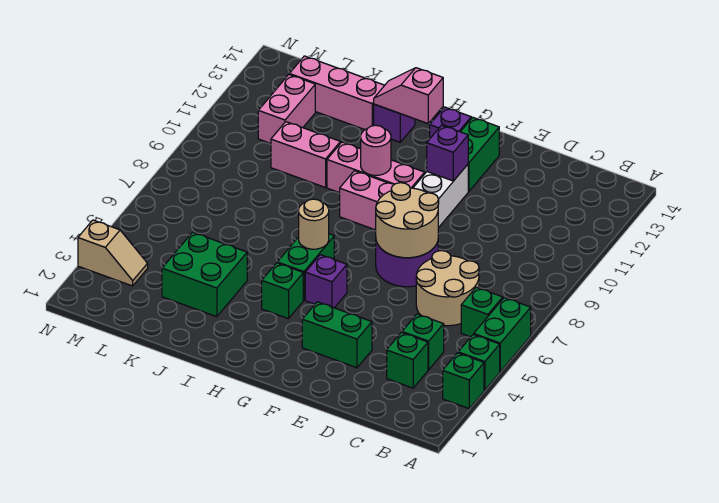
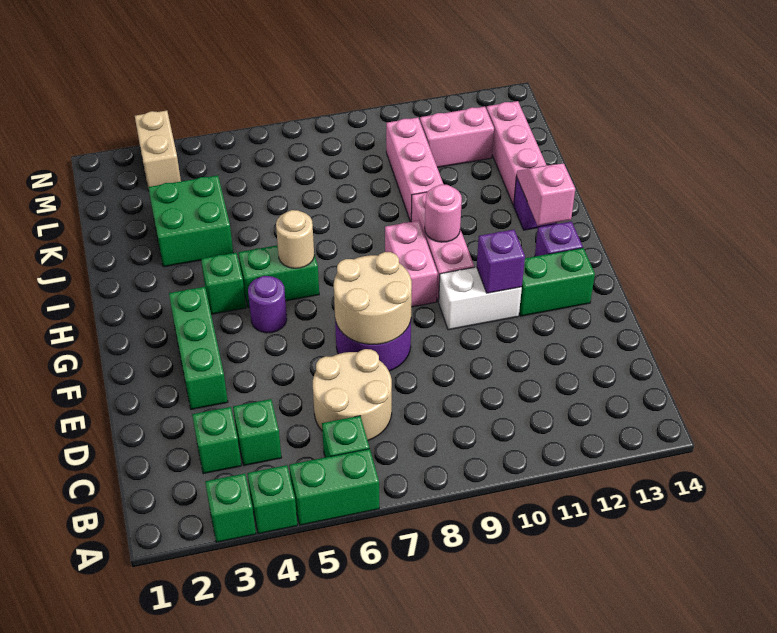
green 1x2 brick [302,302,372,368] -> green 1x3 brick [169,287,228,409]
purple 1x1 brick [305,255,347,308] -> purple 1x1 round brick [248,276,287,333]
pink 1x2 brick [271,122,340,188] -> pink 1x3 brick [386,117,444,222]
tan 1x2 slope [78,220,148,286] -> tan 1x2 brick [135,110,181,191]

